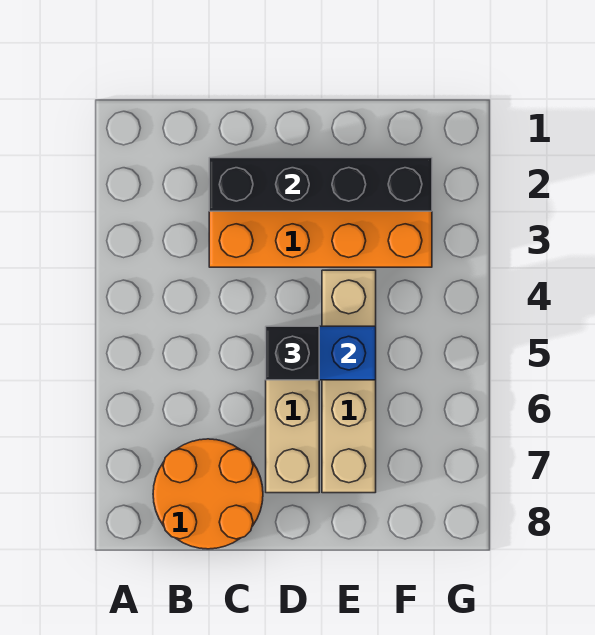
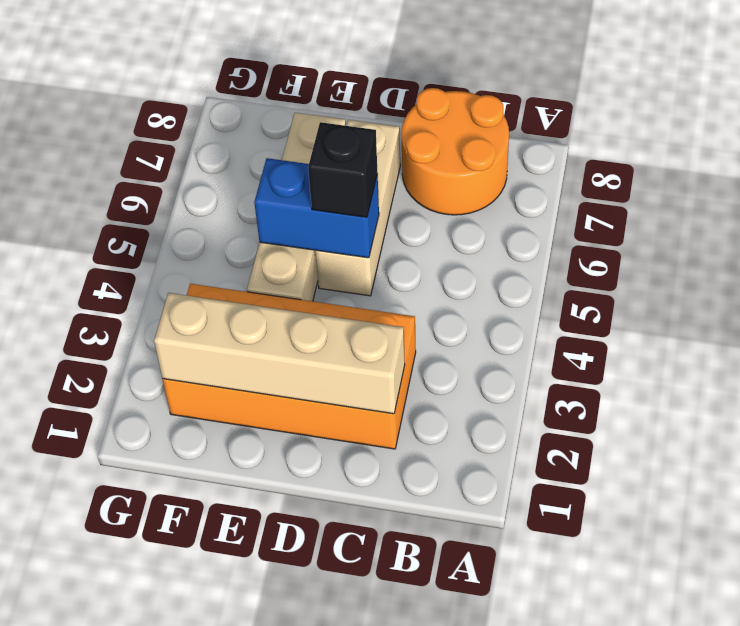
black 1x4 brick [209,158,432,211] -> tan 1x4 brick [154,293,405,414]

